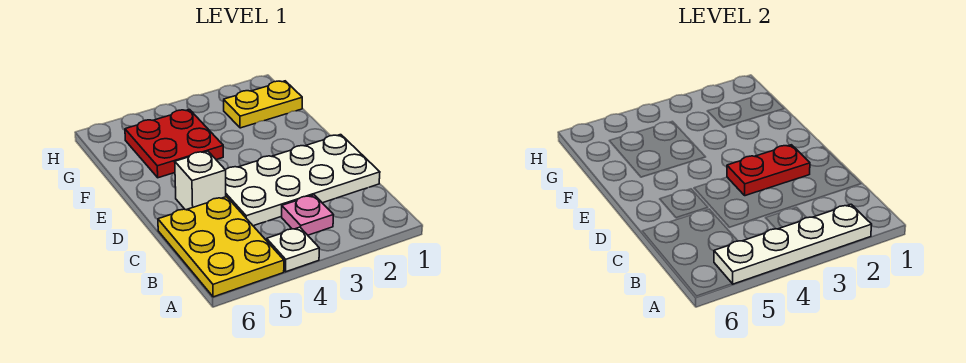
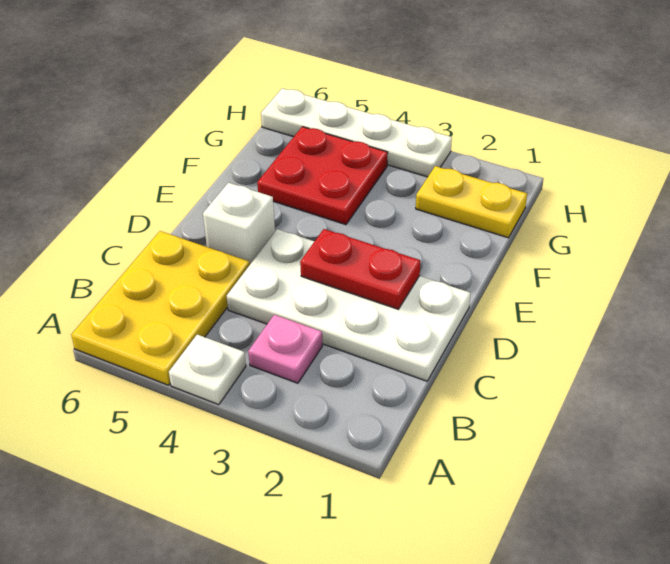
white 1x4 plate [714,204,872,284] -> white 1x4 plate moved to [261,88,452,177]

